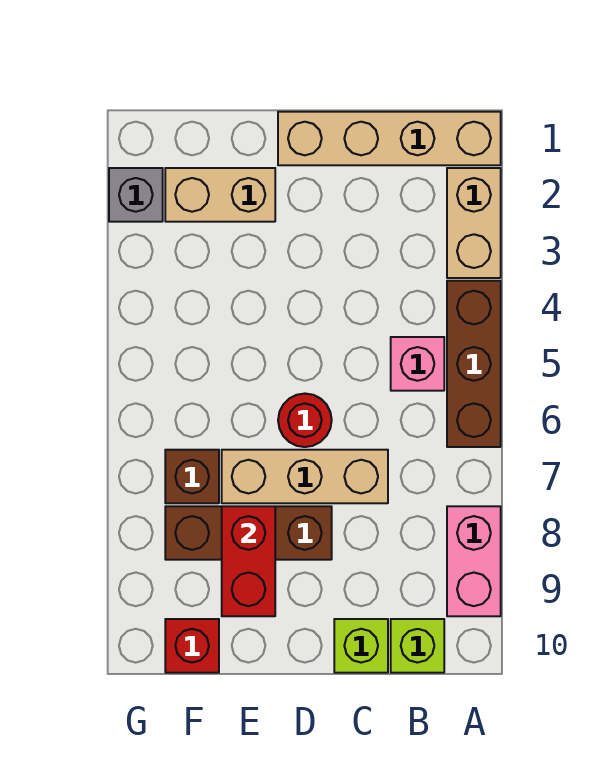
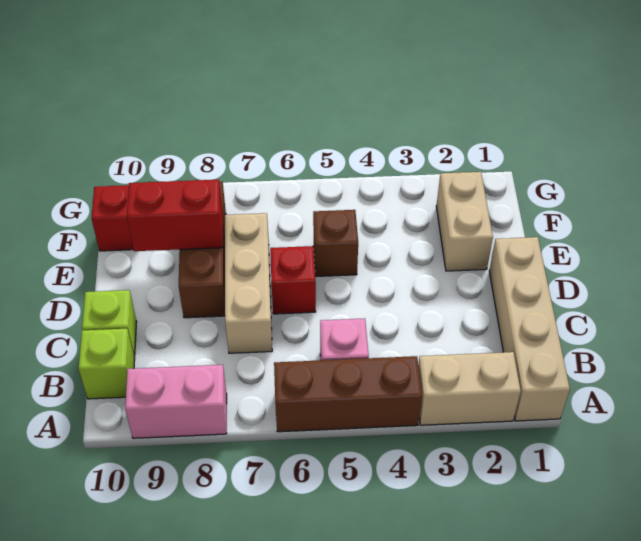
red 1x1 round brick [278,394,332,447] -> red 1x1 brick [270,246,316,314]
brown 1x1 brick [165,450,219,503] -> brown 1x1 brick moved to [313,210,358,276]
grey 1x1 brick [109,168,163,222] -> none

